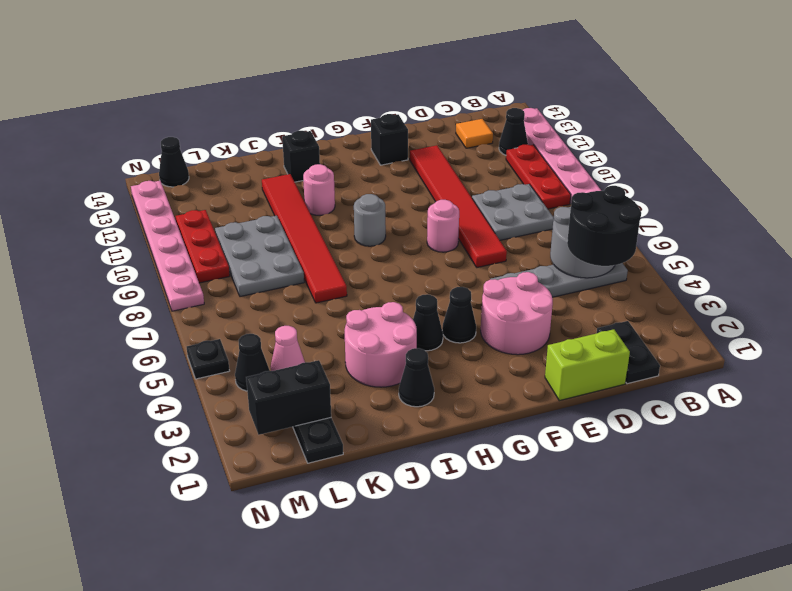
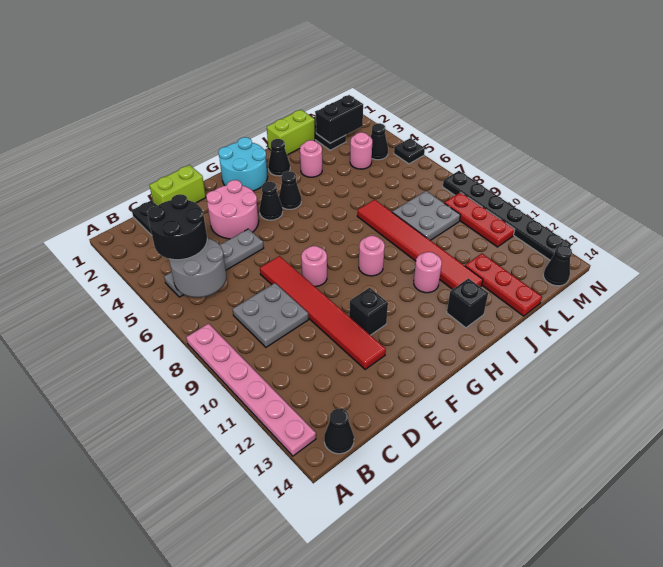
red 1x3 plate [506,145,571,209] -> red 1x3 plate moved to [465,254,542,316]
black 1x1 cone [499,108,528,155] -> black 1x1 cone moved to [324,409,354,454]
orange 1x1 tile [456,119,493,148] -> none
black 1x1 brick [371,114,408,165] -> black 1x1 brick moved to [349,288,388,335]
none -> cyan 2x2 round brick [218,137,268,191]
grey 1x1 round brick [354,194,386,246] -> pink 1x1 round brick [359,236,385,276]
pink 2x2 round brick [345,302,417,387] -> pink 1x1 round brick [300,140,322,177]
none -> lime 1x2 brick [267,110,315,155]
grey 2x3 plate [215,216,304,297] -> grey 2x2 plate [392,191,460,240]
pink 1x1 cone [271,326,305,371] -> pink 1x1 round brick [350,132,372,169]
pink 1x6 plate [131,181,204,311] -> black 1x6 plate [443,171,571,260]

